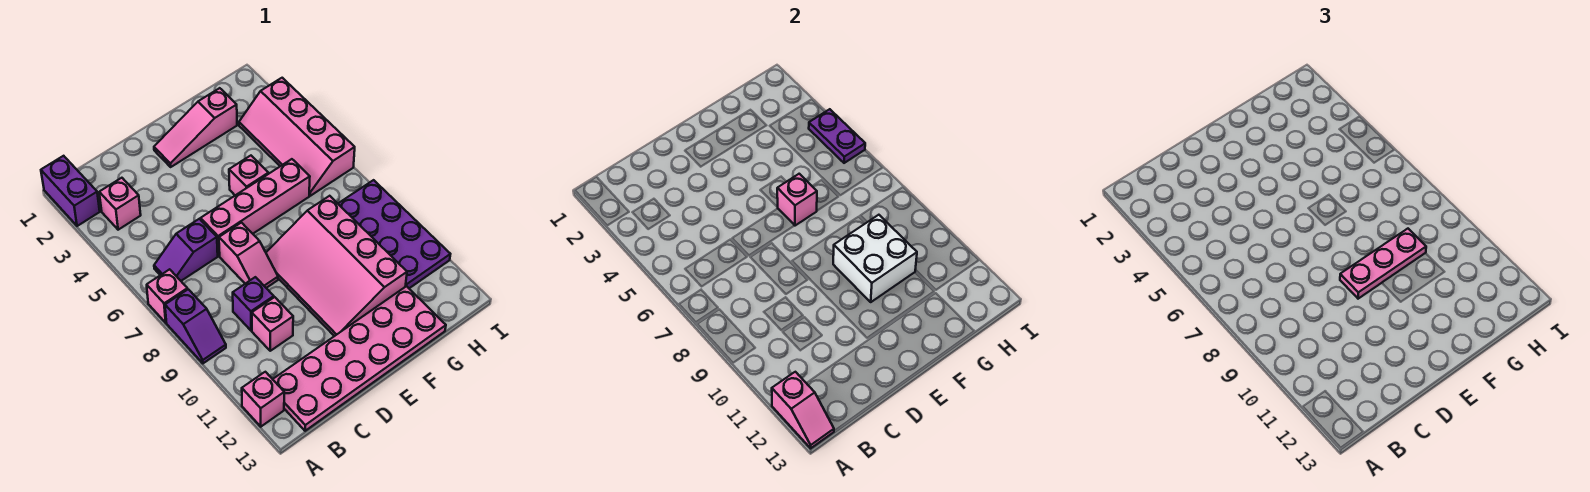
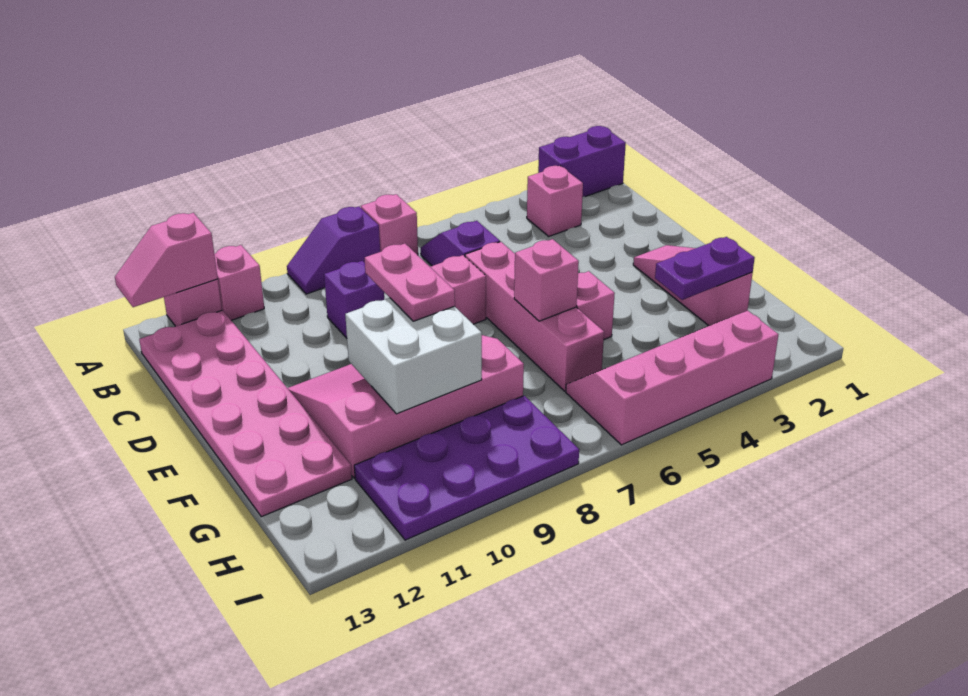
pink 1x1 brick [252,297,293,351] -> pink 1x1 brick moved to [214,245,264,320]
pink 1x3 plate [1340,229,1426,299] -> pink 1x2 plate [365,244,455,321]
purple 1x2 plate [809,109,865,163] -> purple 1x2 plate moved to [655,237,755,300]

